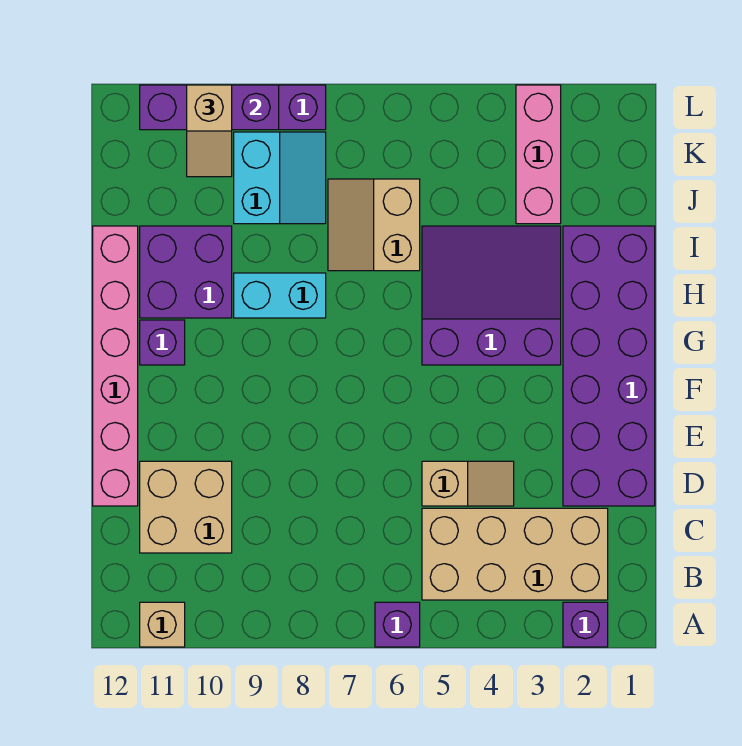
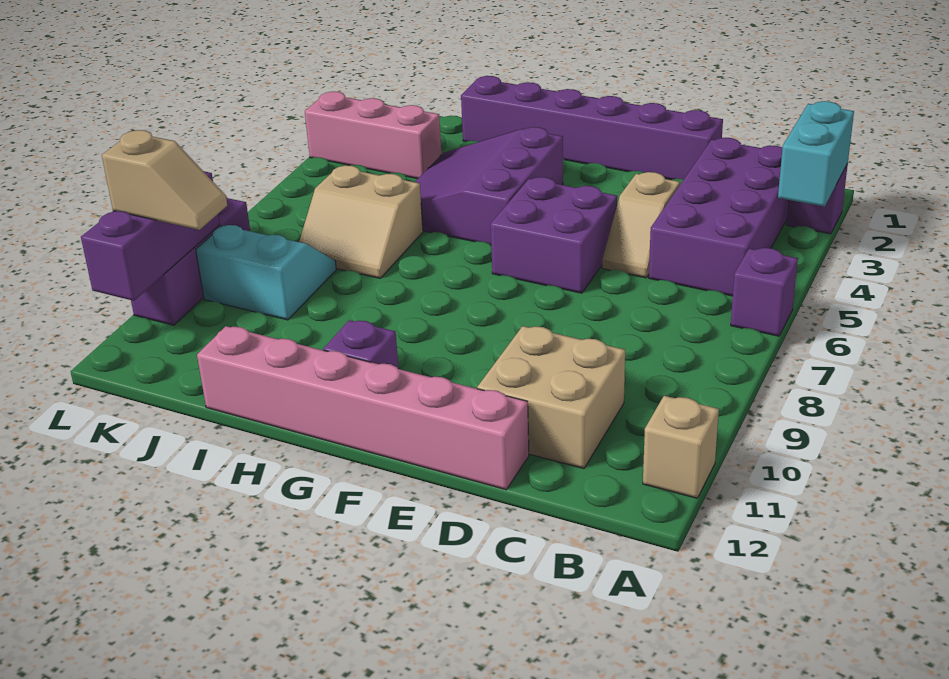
tan 2x4 brick [422,508,608,600] -> purple 2x4 brick [649,138,789,296]
purple 2x6 brick [563,226,655,506] -> purple 1x6 brick [461,76,723,180]
tan 1x2 slope [422,461,514,506] -> tan 1x2 slope turned to [602,172,680,278]
cyan 1x2 brick [234,273,326,318] -> cyan 1x2 brick moved to [778,101,854,206]
purple 2x2 brick [140,226,232,318] -> purple 2x2 brick moved to [491,177,617,293]

